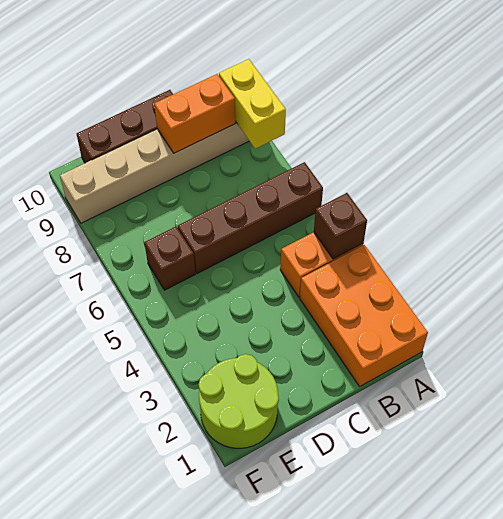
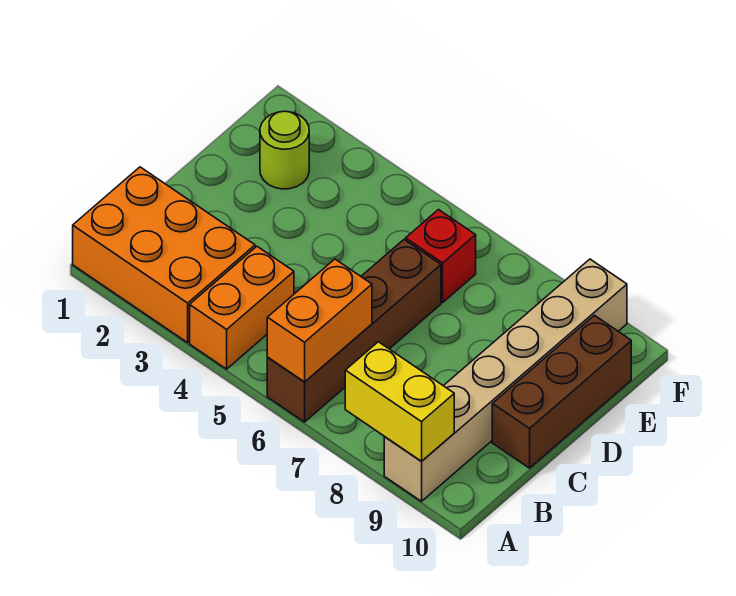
brown 1x1 brick [314,193,367,259] -> none
orange 1x2 brick [154,74,235,153] -> orange 1x2 brick moved to [267,259,372,382]
lime 2x2 round brick [198,354,279,448] -> lime 1x1 round brick [260,111,309,189]
brown 1x1 brick [144,226,195,290] -> red 1x1 brick [406,210,476,302]

